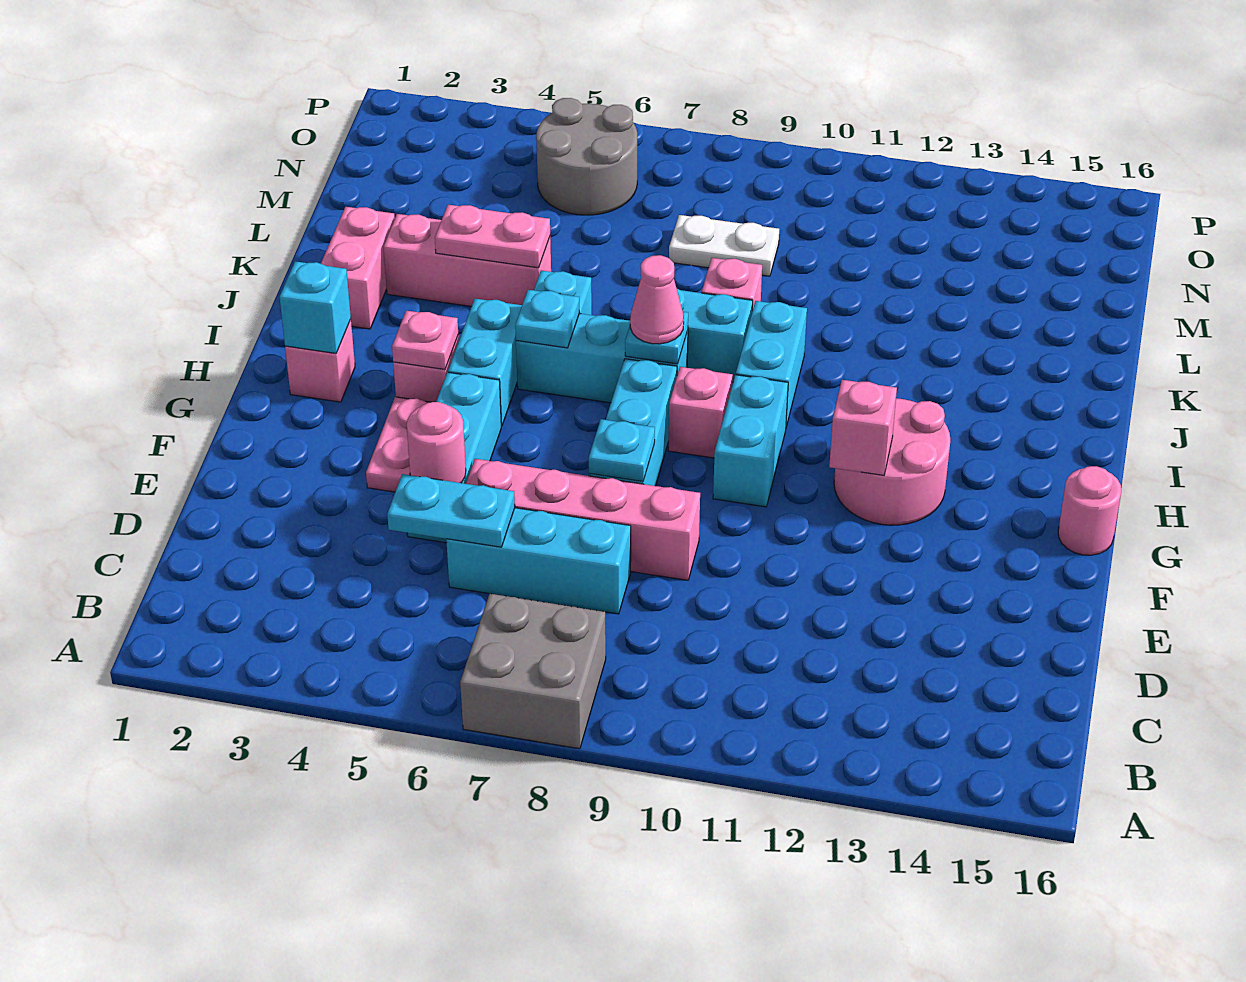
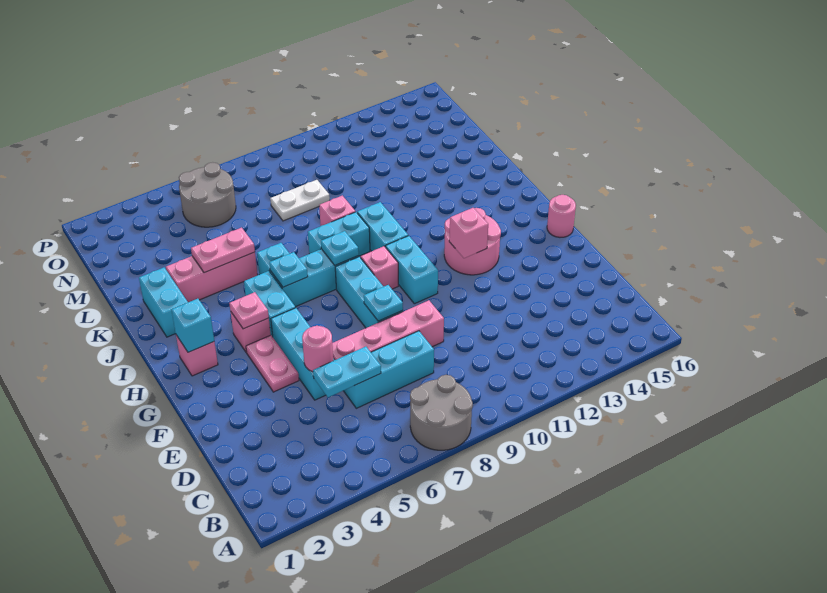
grey 2x2 brick [460,594,606,749] -> grey 2x2 round brick [410,375,473,450]
pink 1x1 cone [630,255,684,344] -> none
pink 1x2 brick [321,207,395,329] -> cyan 1x2 brick [139,268,188,337]

